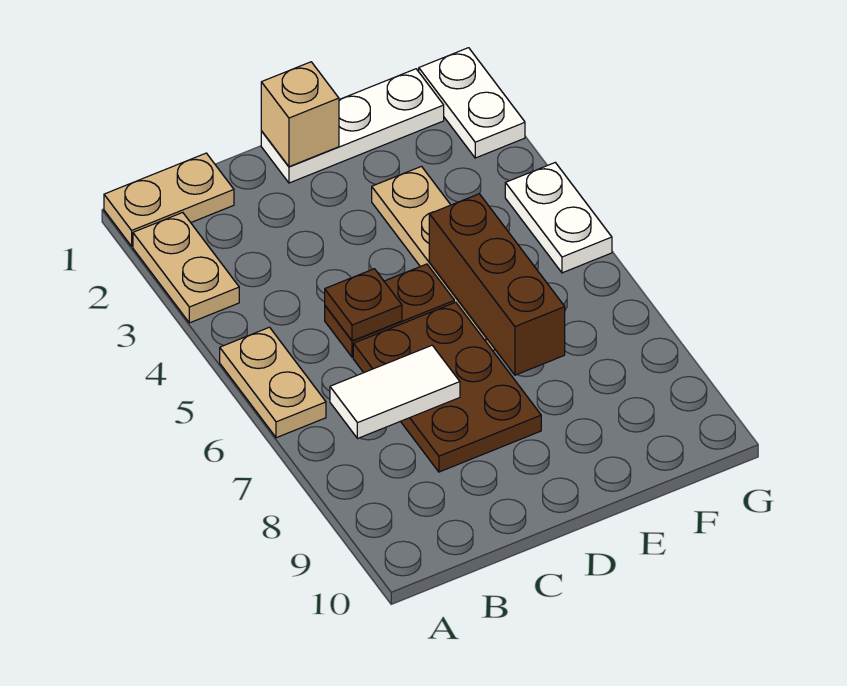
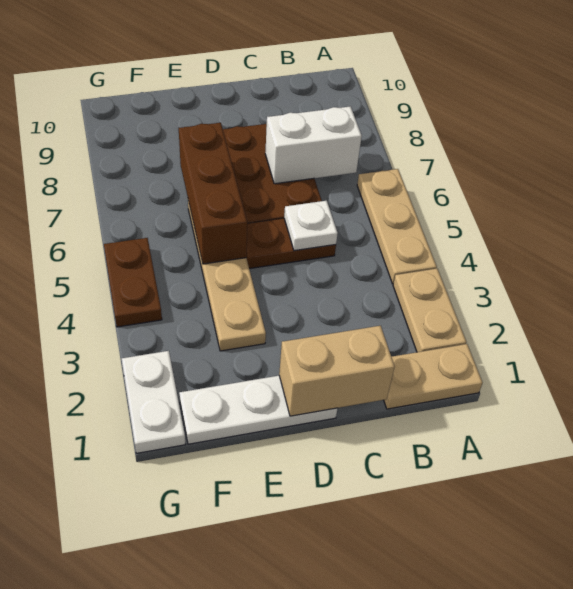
tan 1x2 plate [220,327,326,438] -> tan 1x3 plate [357,169,437,284]
white 1x2 tile [330,345,460,439] -> white 1x2 brick [265,106,362,184]
brown 1x1 plate [325,269,402,341] -> white 1x1 plate [284,201,338,251]
tan 1x1 brick [261,62,339,167] -> tan 1x2 brick [279,326,395,416]
white 1x2 plate [505,163,612,273] -> brown 1x2 plate [104,238,162,327]

